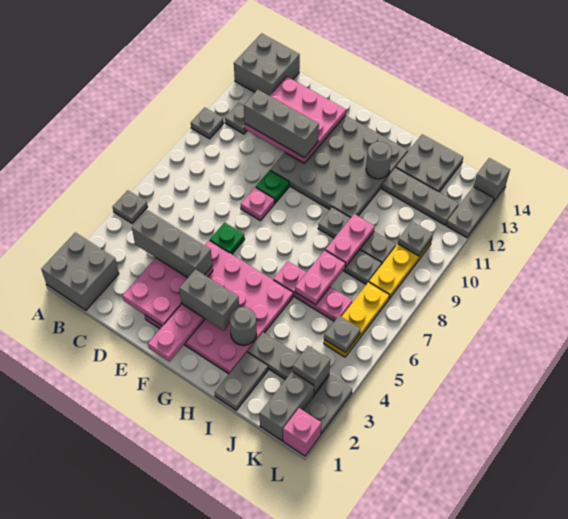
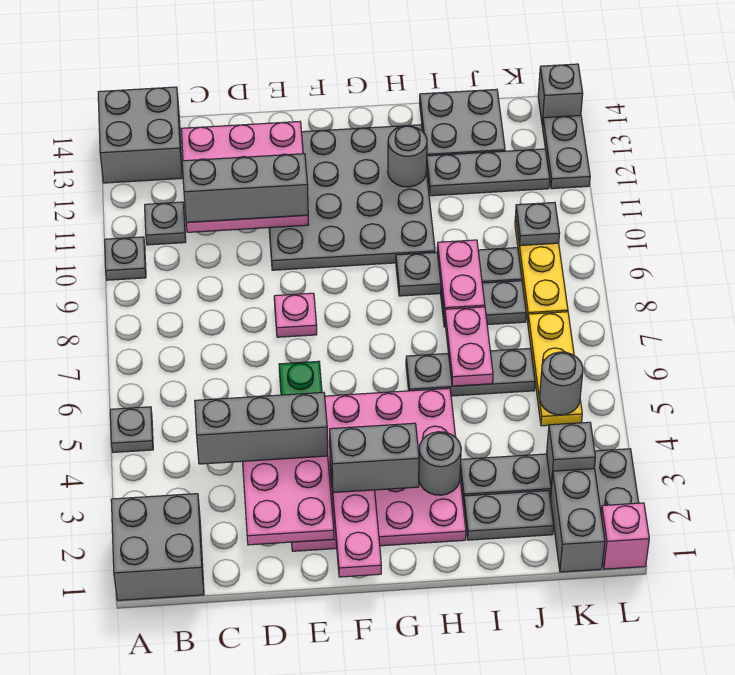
green 1x1 plate [256,170,289,203] -> none
pink 1x3 plate [273,261,352,321] -> grey 1x3 plate [406,348,535,396]
grey 1x2 plate [215,352,268,410] -> grey 1x2 plate turned to [464,491,554,540]
grey 1x1 plate [324,316,361,353] -> grey 1x1 round brick [540,352,583,415]

